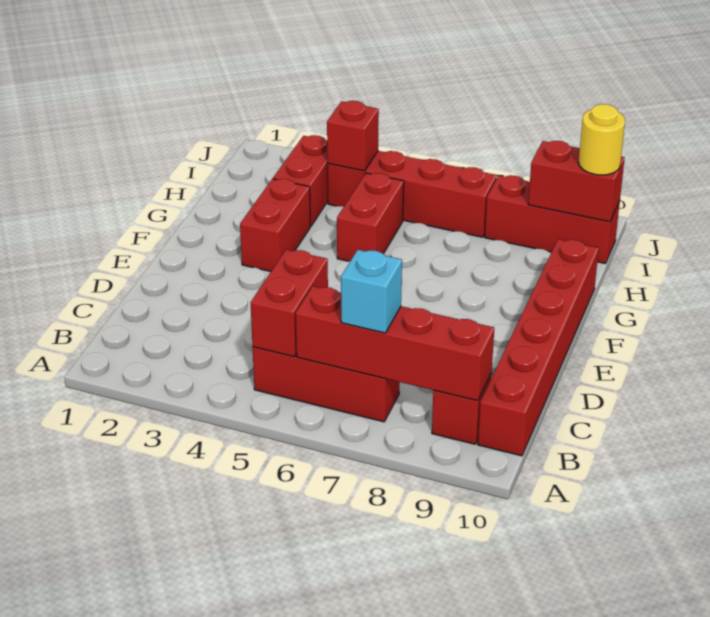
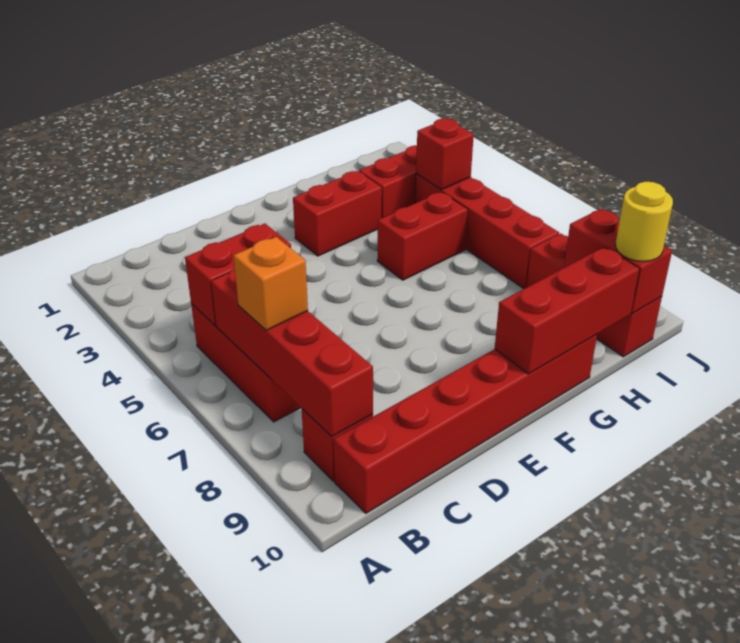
cyan 1x1 brick [341,250,402,333] -> orange 1x1 brick [233,237,308,330]
none -> red 1x3 brick [495,247,640,374]

